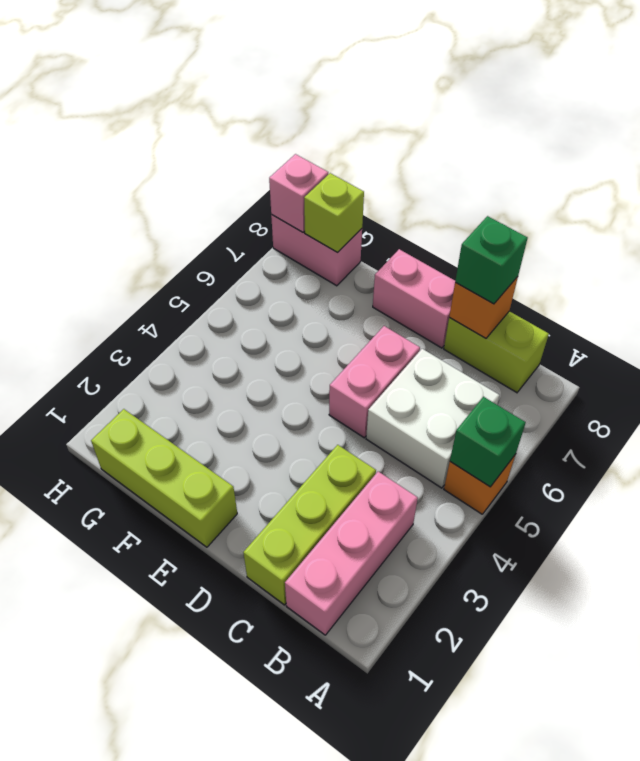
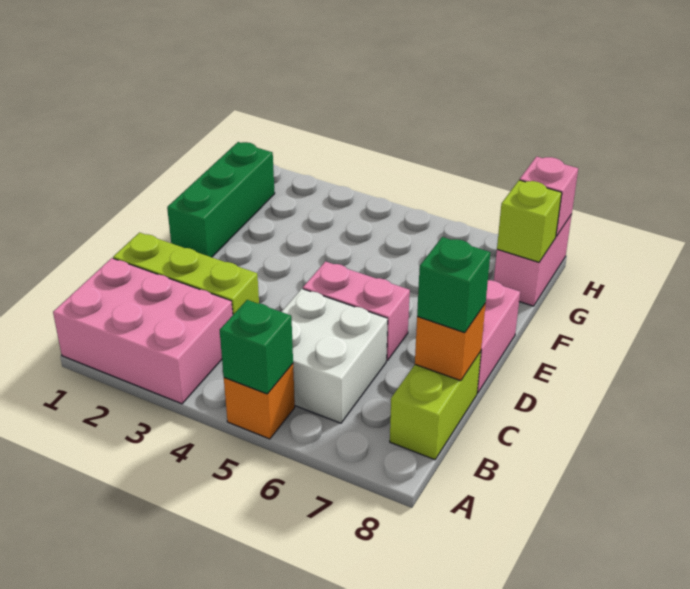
pink 1x3 brick [285,472,418,635] -> pink 2x3 brick [53,258,233,404]
lime 1x3 brick [91,409,237,547] -> green 1x3 brick [167,142,275,257]

